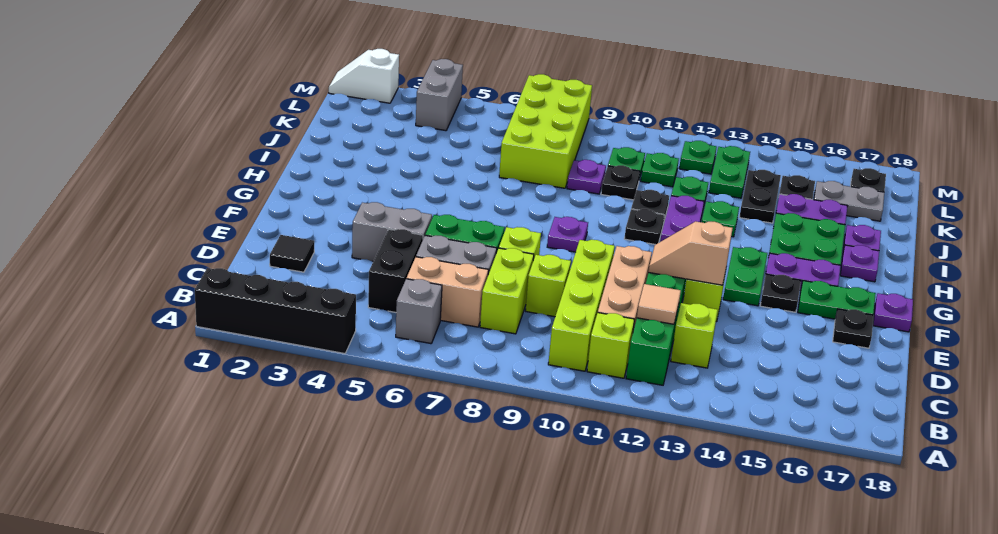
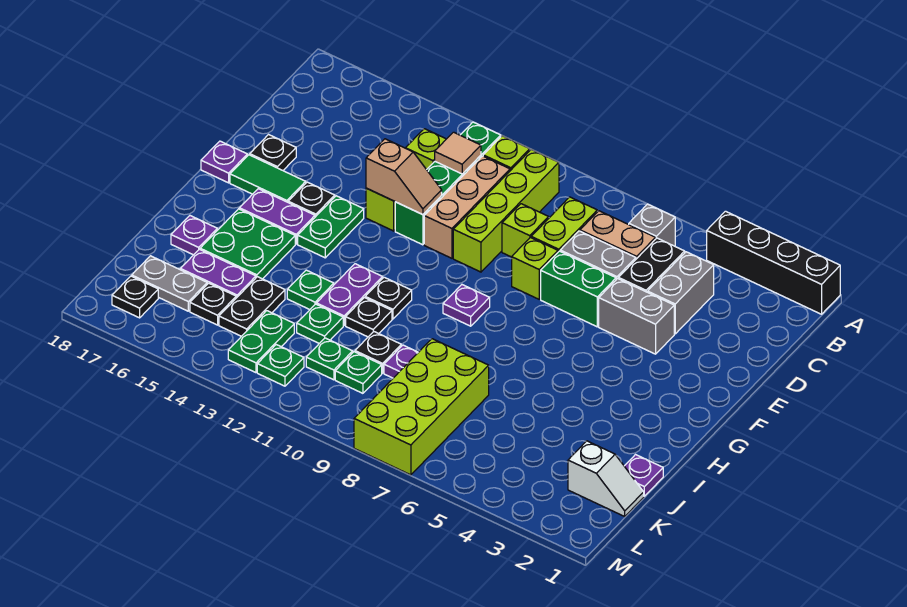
black 1x1 tile [270,235,314,272] -> none
green 1x2 plate [798,281,876,319] -> green 1x2 tile [230,155,306,202]
purple 1x1 plate [840,245,879,282] -> purple 1x1 plate moved to [624,455,663,496]
grey 1x2 brick [416,59,463,131] -> grey 1x2 brick moved to [648,252,714,334]
white 1x2 slope [329,49,399,103] -> white 1x2 slope moved to [568,441,644,516]

